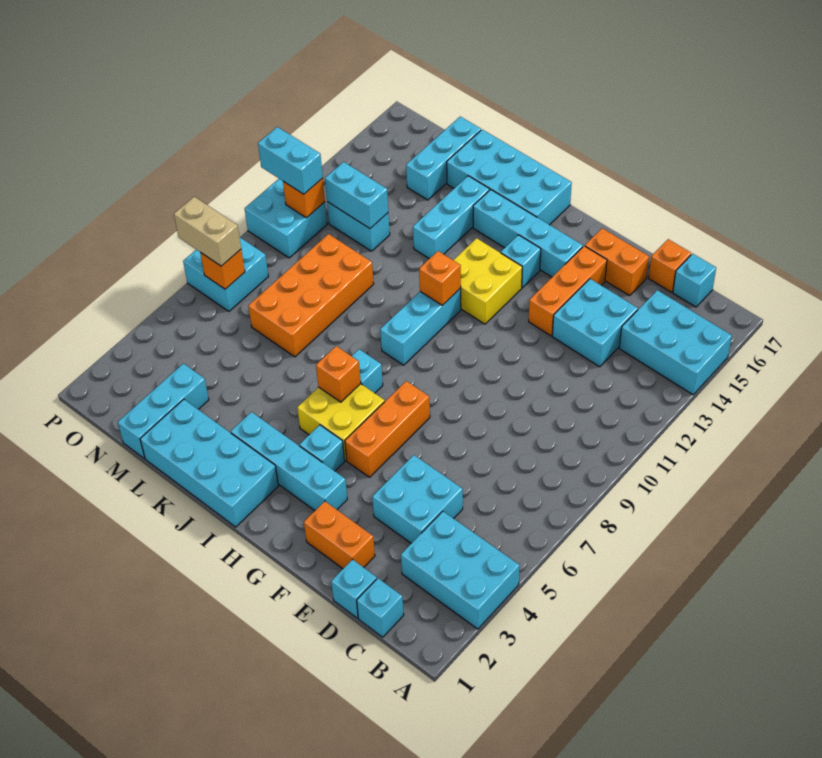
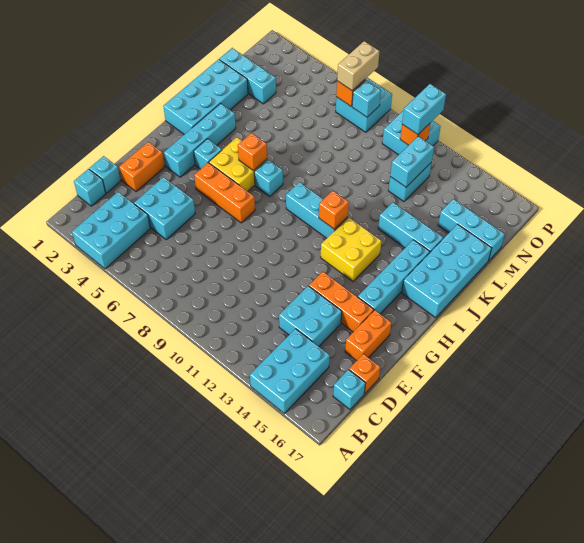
cyan 1x1 brick [501,235,541,288] -> cyan 1x1 brick moved to [352,80,381,117]
orange 2x4 brick [248,234,374,357] -> none

